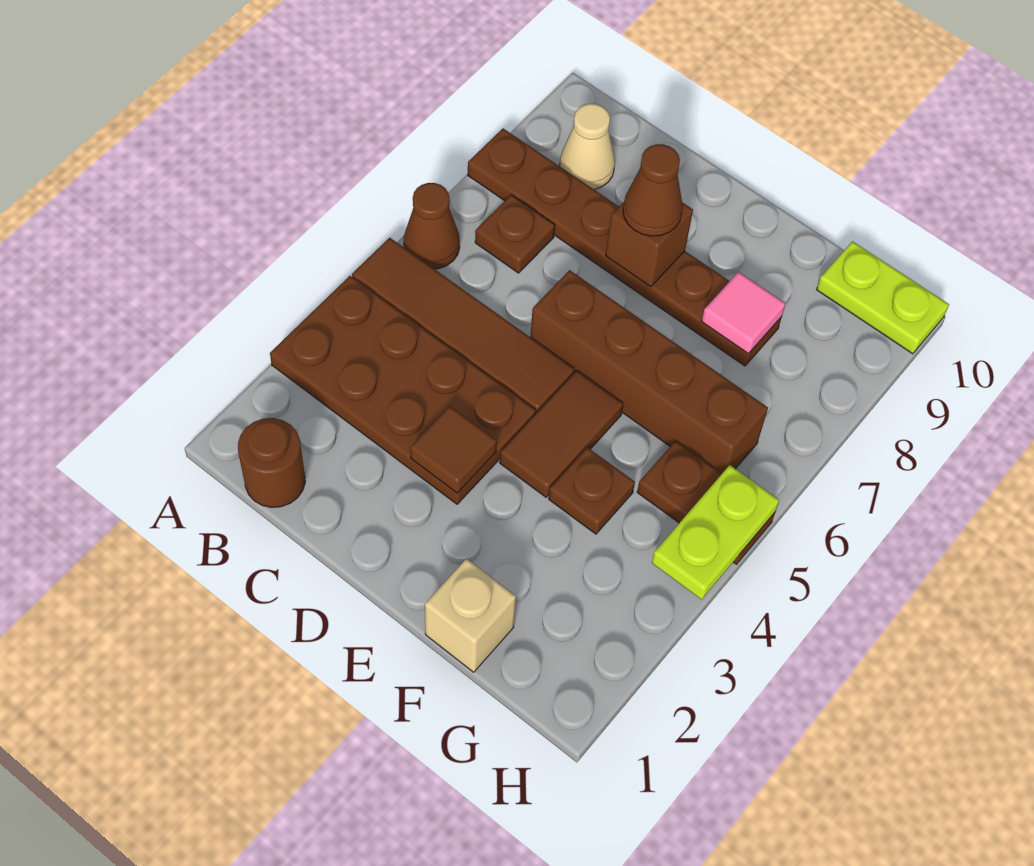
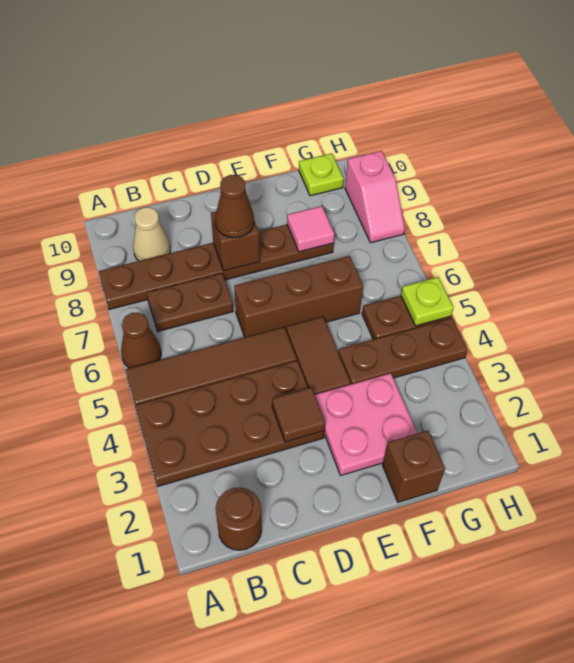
brown 1x1 plate [475,195,555,273] -> brown 1x2 plate [147,273,233,331]
brown 1x4 brick [530,270,768,473] -> brown 1x3 brick [234,256,363,337]
none -> pink 2x2 plate [315,373,418,476]
tan 1x1 brick [425,559,516,672] -> brown 1x1 brick [382,431,445,502]
brown 1x1 plate [549,447,635,534] -> brown 1x3 plate [338,318,467,384]
lime 1x2 plate [817,241,949,354] -> lime 1x1 plate [299,153,344,196]
lime 1x2 plate [652,465,779,599] -> lime 1x1 plate [401,277,454,326]
none -> pink 1x2 slope [345,151,405,243]

